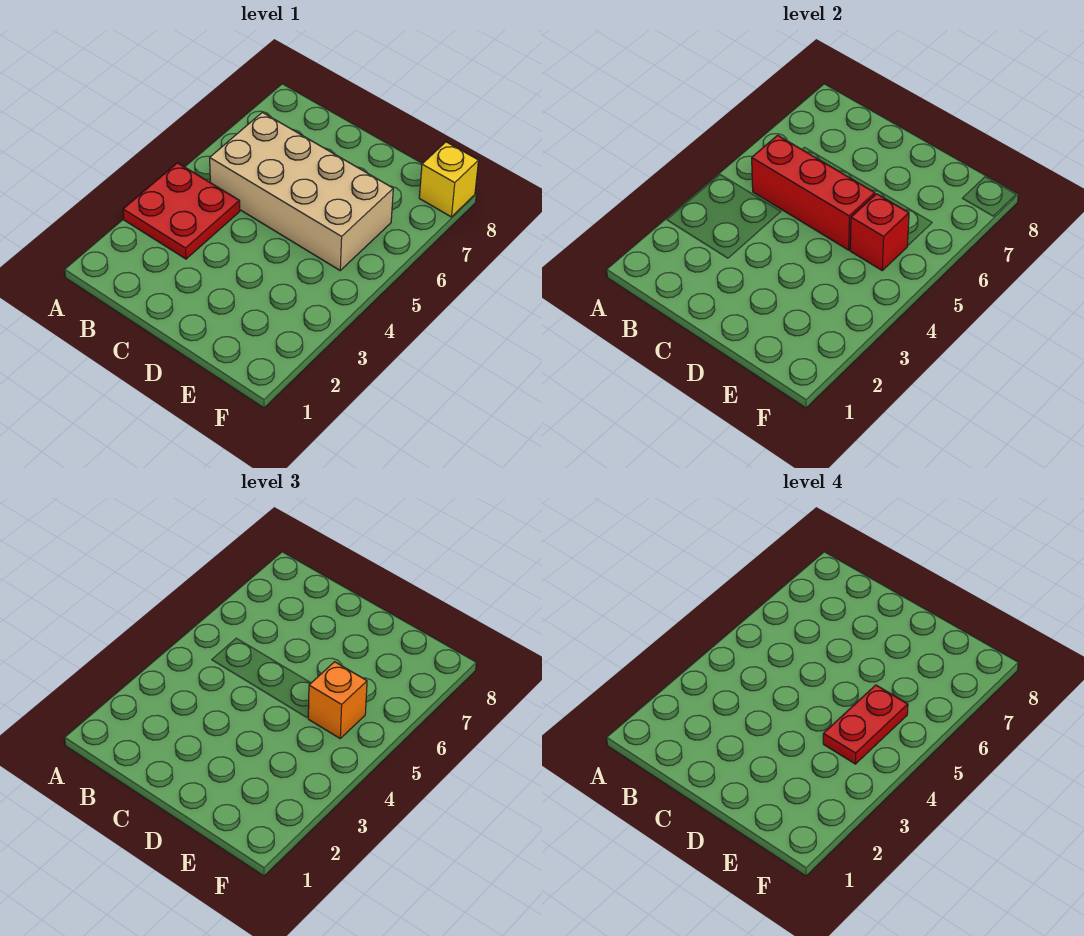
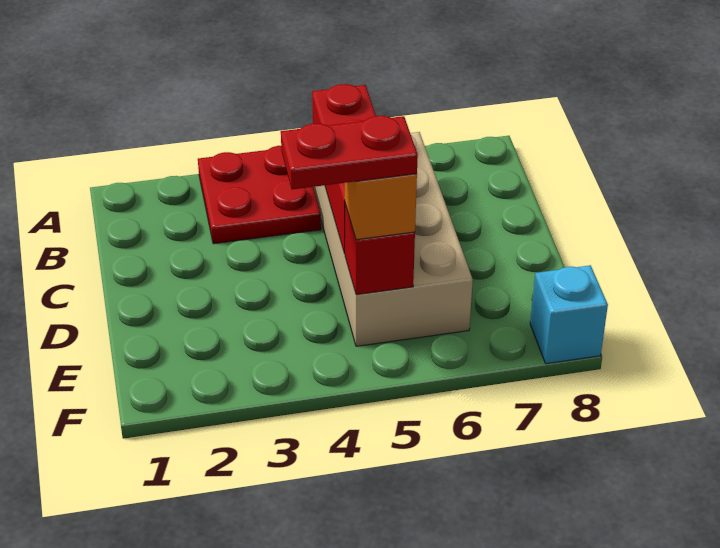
yellow 1x1 brick [419,142,479,217] -> cyan 1x1 brick [530,265,608,364]

